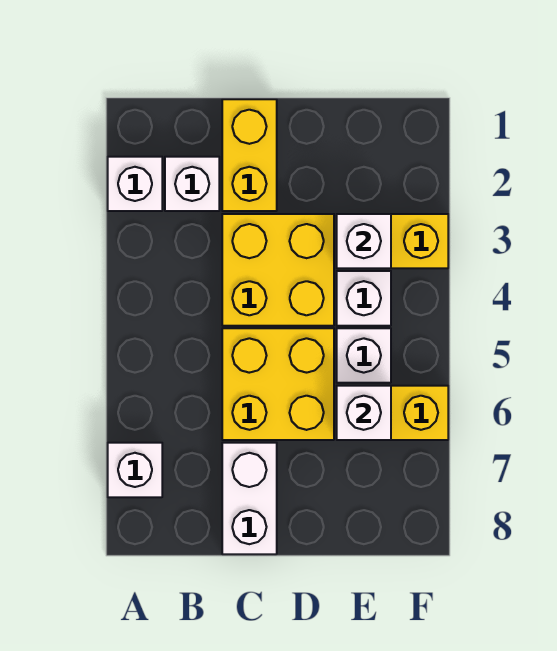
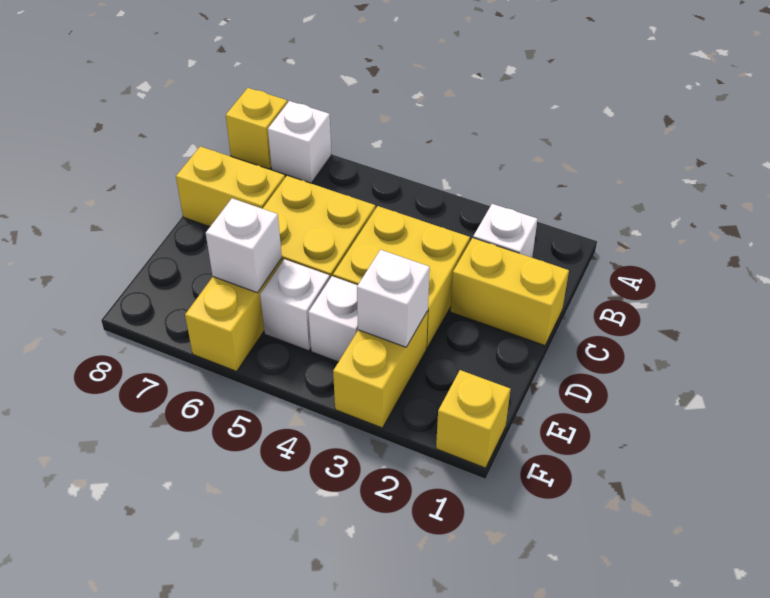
white 1x1 brick [108,157,162,211] -> none
none -> yellow 1x1 brick [226,88,287,169]
white 1x2 brick [222,443,277,554] -> yellow 1x2 brick [176,146,285,227]
none -> yellow 1x1 brick [436,370,510,468]

